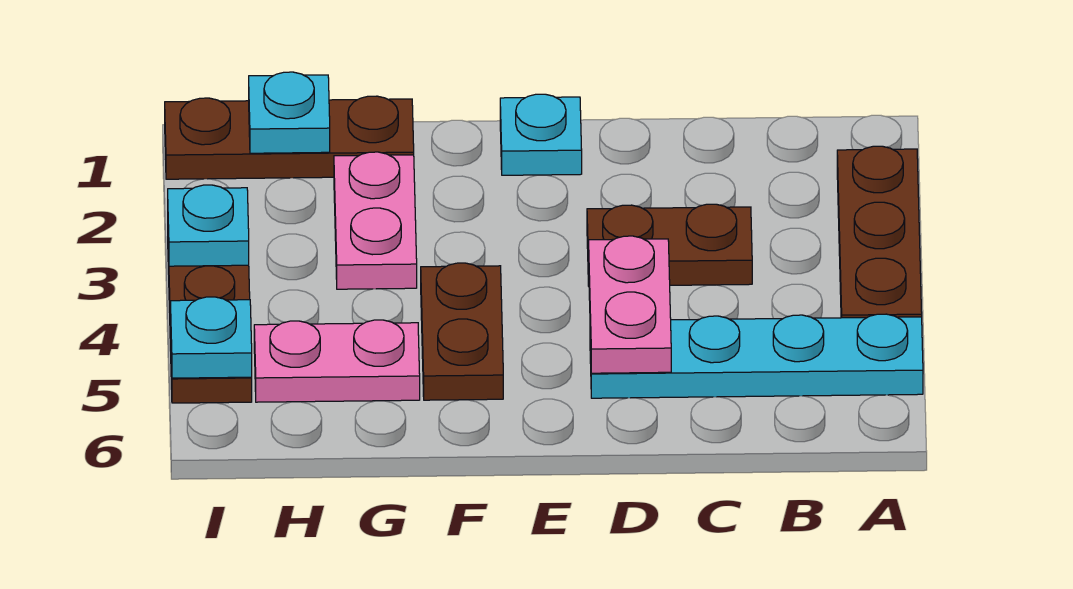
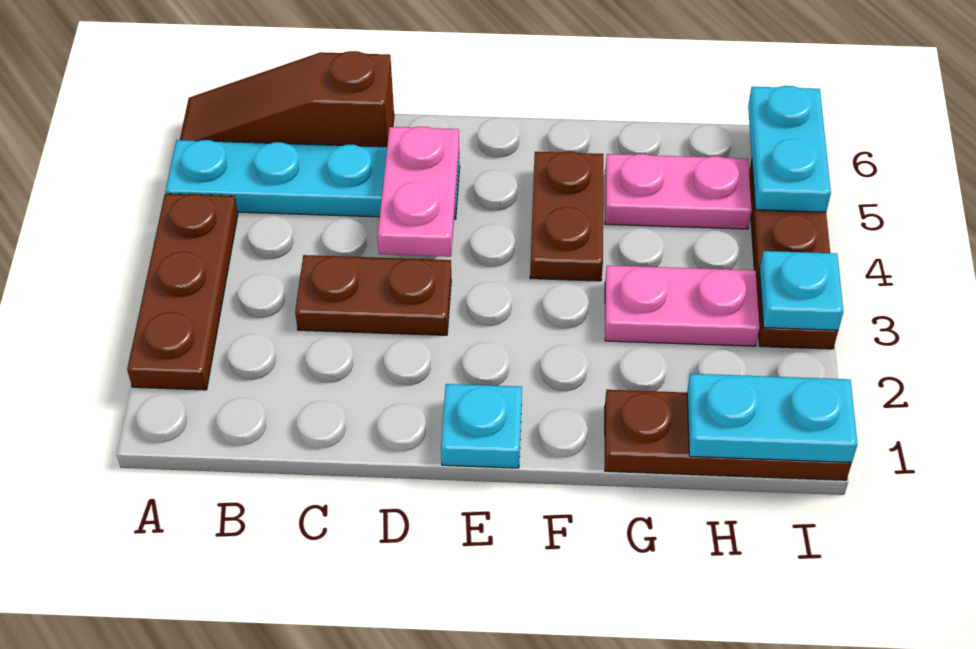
none -> brown 1x3 slope [180,51,394,147]
pink 1x2 plate [334,152,417,289] -> pink 1x2 plate turned to [605,265,760,346]
cyan 1x1 plate [249,72,330,153] -> cyan 1x2 plate [687,374,858,462]
cyan 1x1 plate [170,297,252,378] -> cyan 1x2 plate [748,86,831,212]

